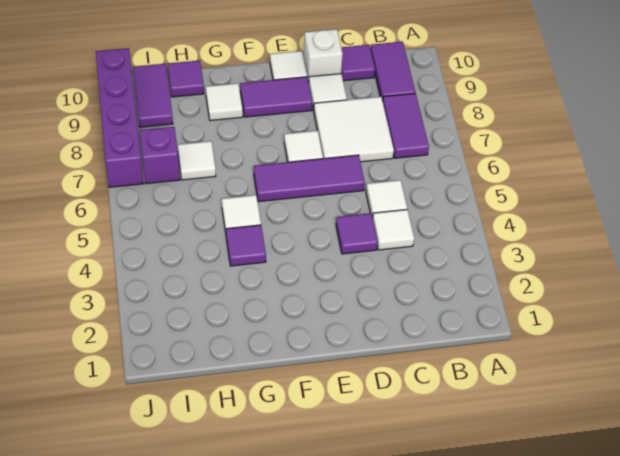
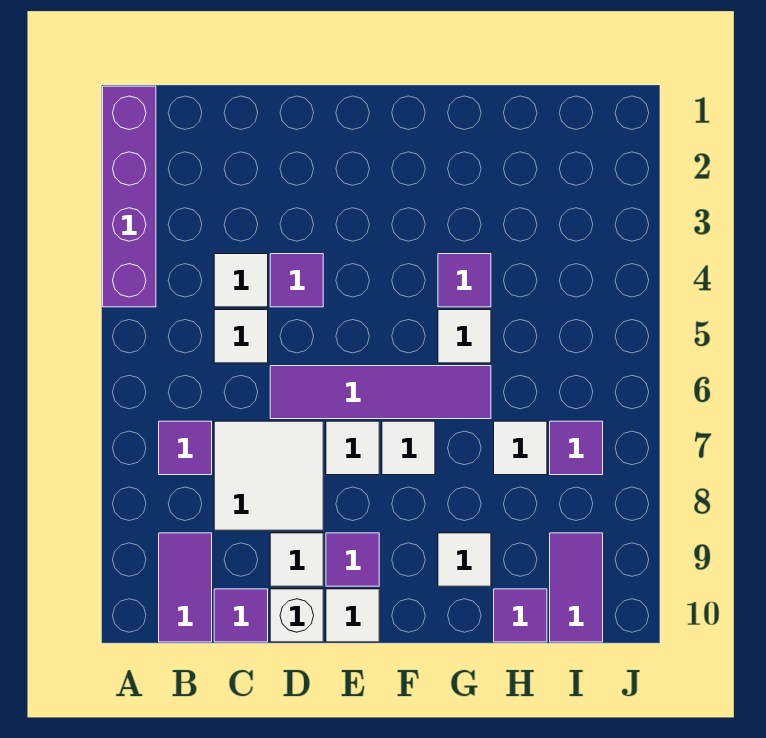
purple 1x2 tile [383,93,429,158] -> purple 1x1 tile [159,421,212,475]
purple 1x3 tile [254,155,365,202] -> purple 1x4 tile [270,366,491,419]
purple 1x2 tile [240,77,312,117] -> purple 1x1 tile [326,533,379,586]
none -> white 1x1 tile [382,421,435,475]
purple 1x1 brick [140,127,180,184] -> purple 1x1 tile [550,421,603,475]
purple 1x4 brick [96,48,144,187] -> purple 1x4 brick moved to [103,86,156,307]

